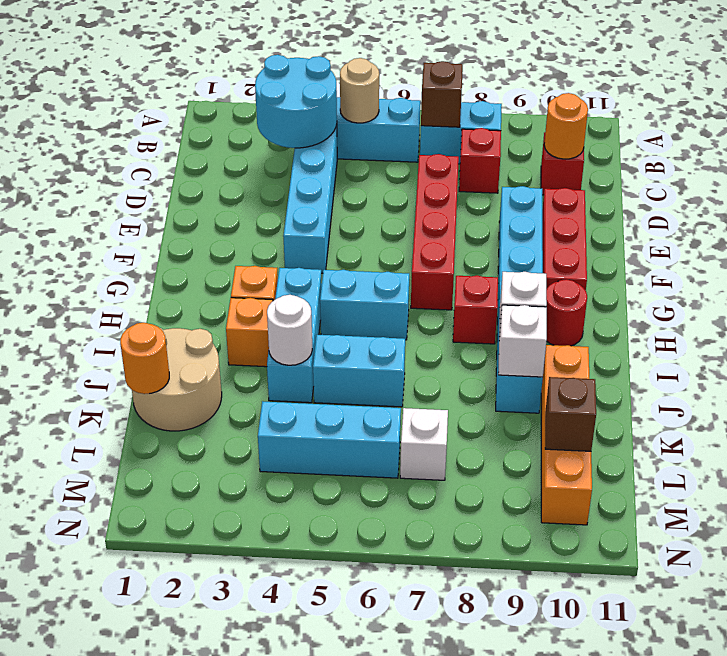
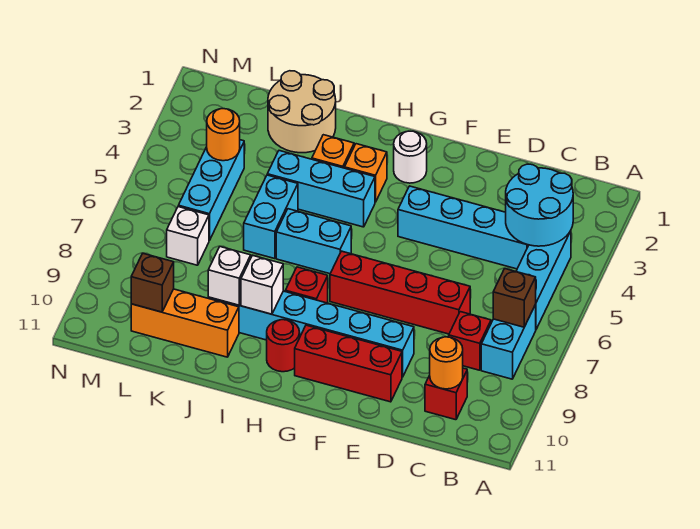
tan 1x1 round brick [340,58,379,123] -> none
cyan 1x2 brick [320,270,409,340] -> cyan 1x2 brick turned to [276,209,351,274]
white 1x1 round brick [267,295,312,365] -> white 1x1 round brick moved to [394,131,427,183]
orange 1x4 brick [541,345,592,525] -> orange 1x3 brick [131,289,239,357]
orange 1x1 round brick [120,323,169,394] -> orange 1x1 round brick moved to [207,109,240,161]

